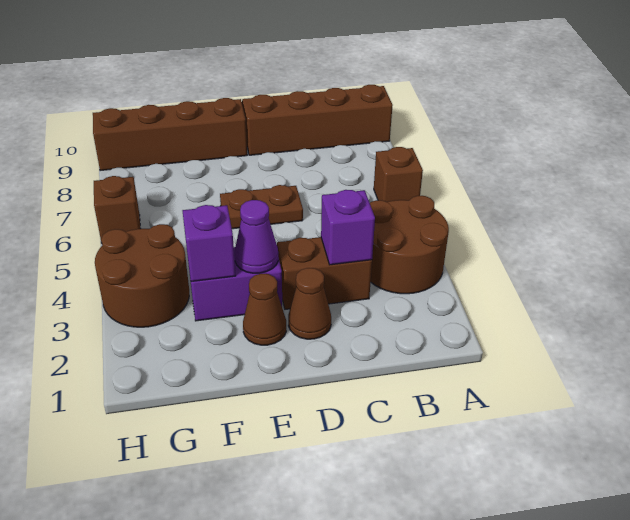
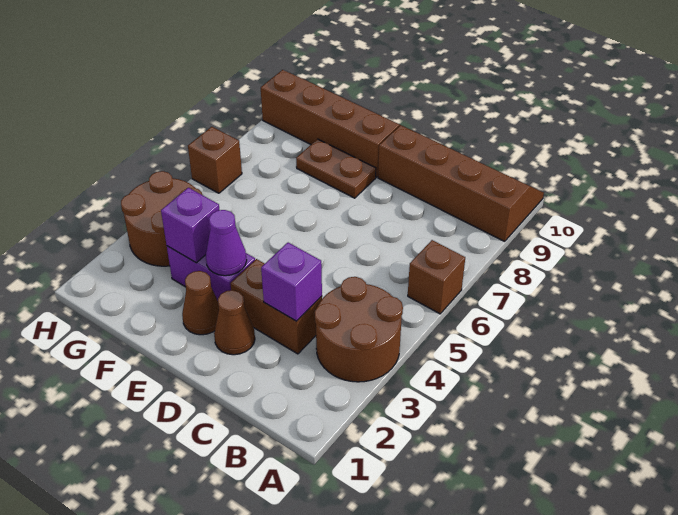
brown 1x2 plate [220,185,303,229] -> brown 1x2 plate moved to [296,139,376,198]

